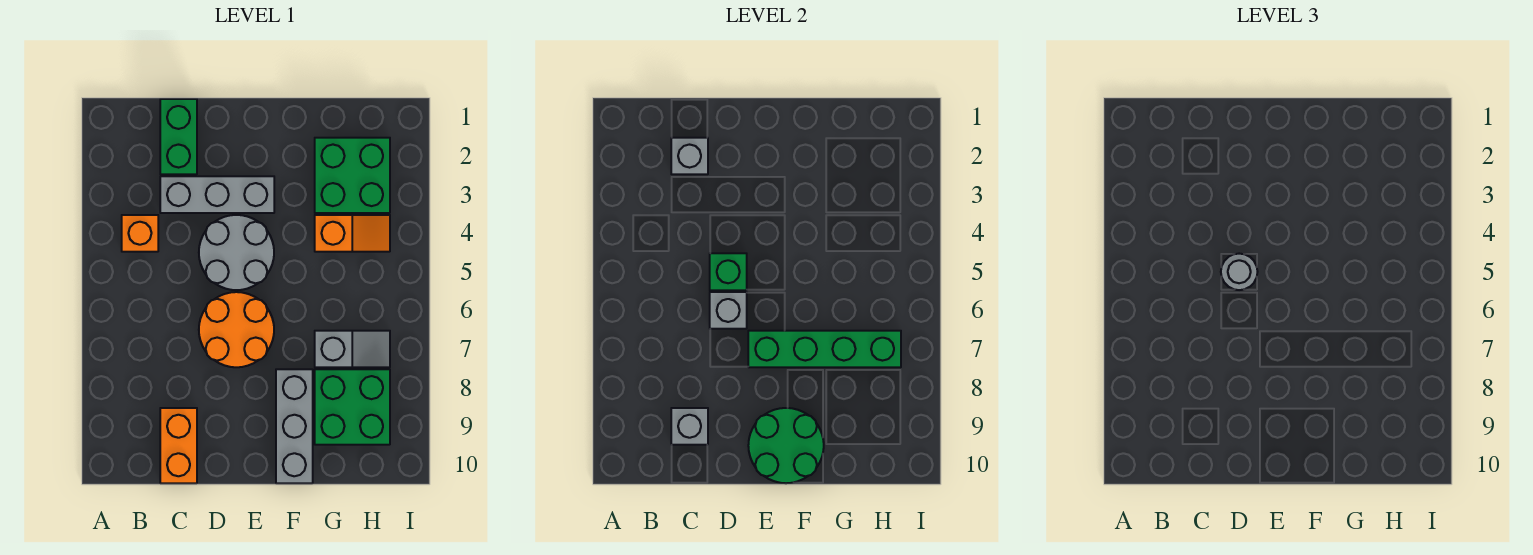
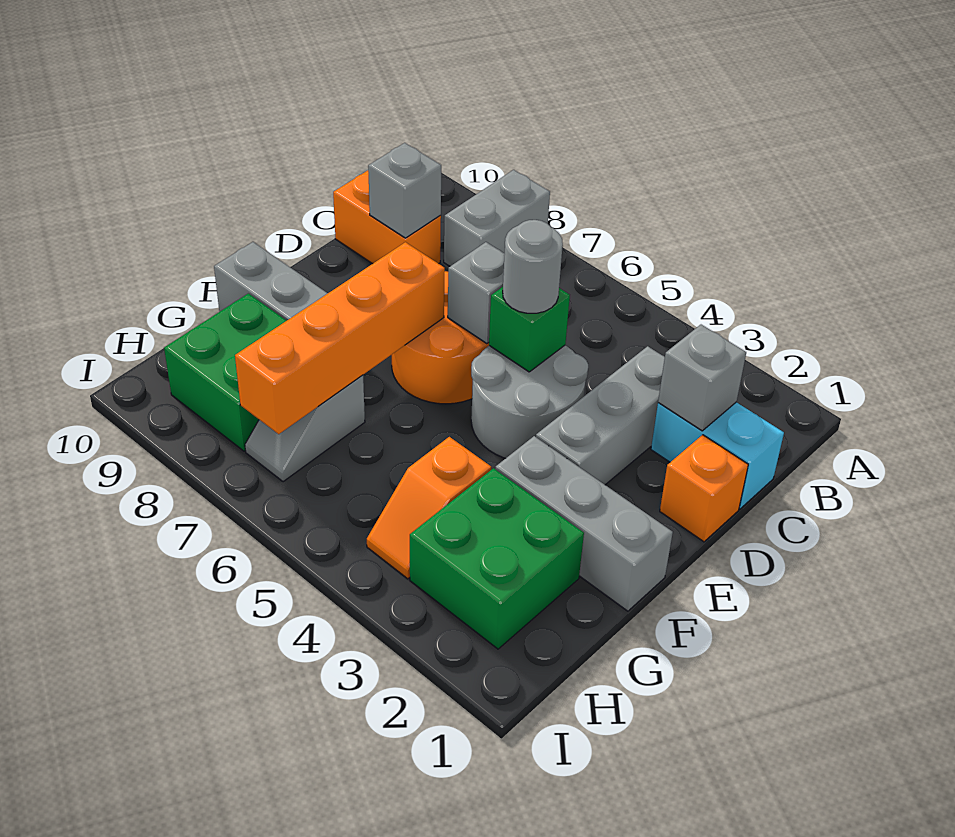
none -> grey 1x2 brick [444,170,550,266]
orange 1x1 brick [122,215,158,252] -> orange 1x1 brick moved to [660,435,748,542]
green 1x2 brick [160,99,197,174] -> cyan 1x2 brick [651,402,784,509]
green 1x4 brick [748,331,901,367] -> orange 1x4 brick [235,242,445,434]
green 2x2 round brick [748,408,824,483] -> none
none -> grey 1x3 brick [495,436,673,611]

